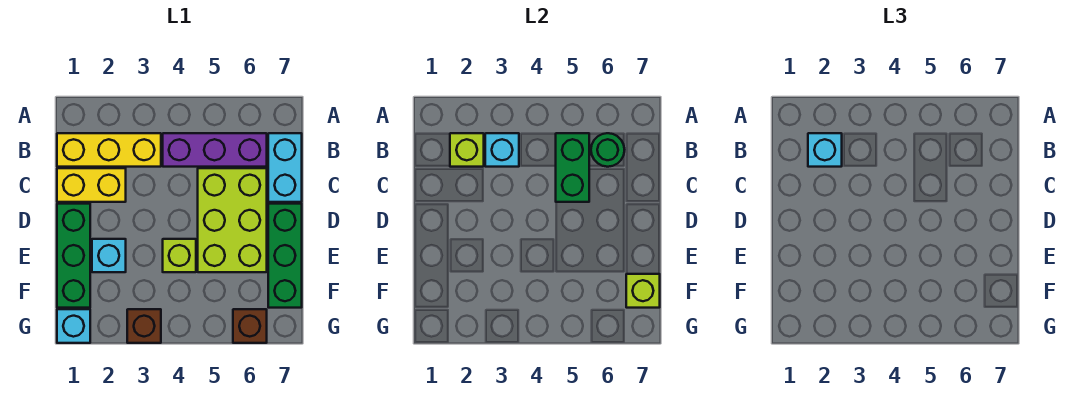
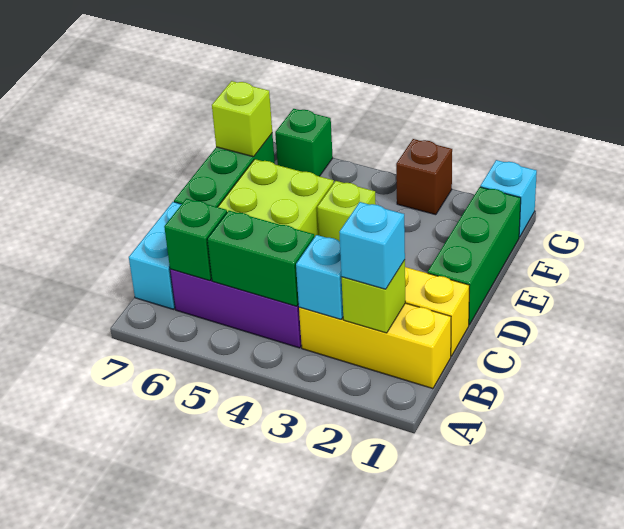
green 1x2 brick [556,133,589,202] -> green 1x2 brick turned to [207,211,314,306]
green 1x1 round brick [591,133,624,167] -> green 1x1 brick [164,199,227,281]
cyan 1x1 brick [92,239,126,272] -> none
brown 1x1 brick [233,309,267,343] -> green 1x1 brick [275,109,333,176]

